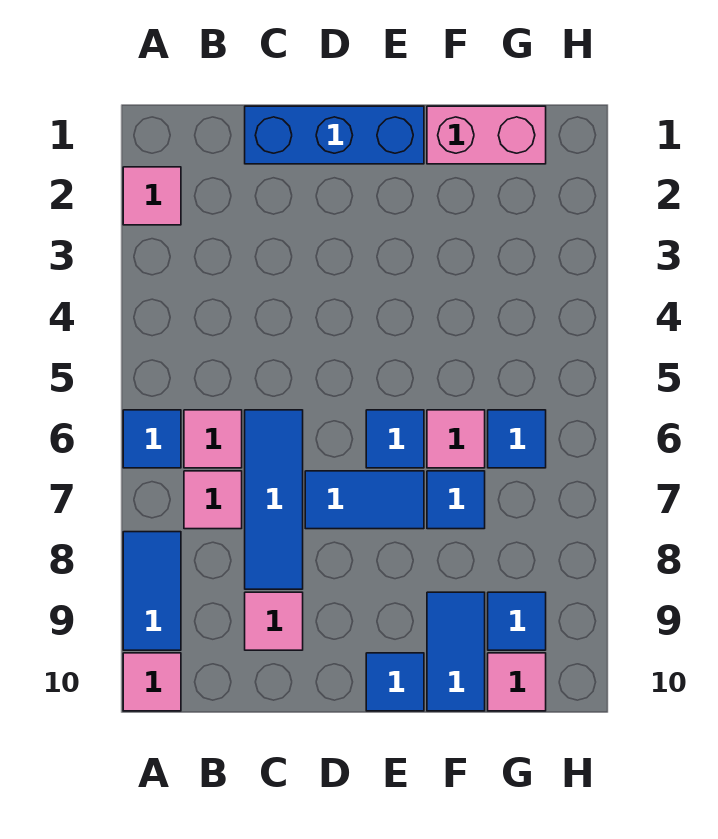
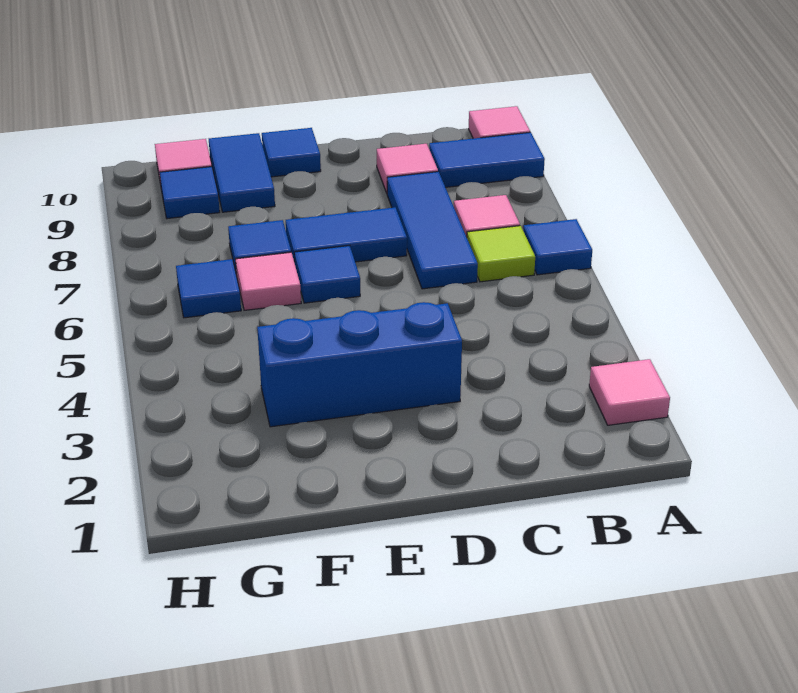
blue 1x2 tile [123,532,181,650] -> blue 1x2 tile turned to [429,132,545,187]
pink 1x1 tile [184,410,242,468] -> lime 1x1 tile [467,226,535,282]
blue 1x3 brick [245,106,424,164] -> blue 1x3 brick moved to [257,302,462,427]
pink 1x2 brick [427,106,546,164] -> none

